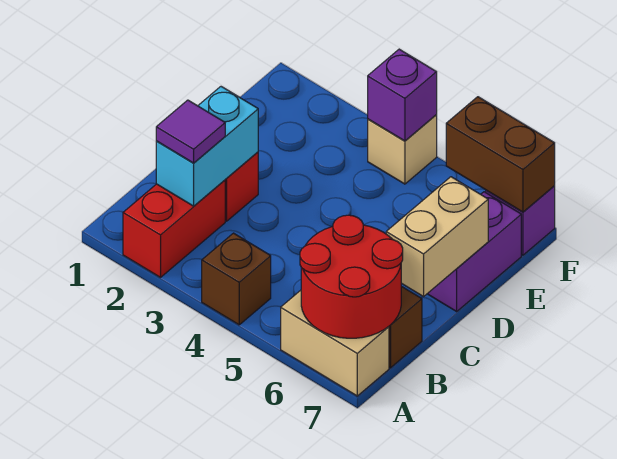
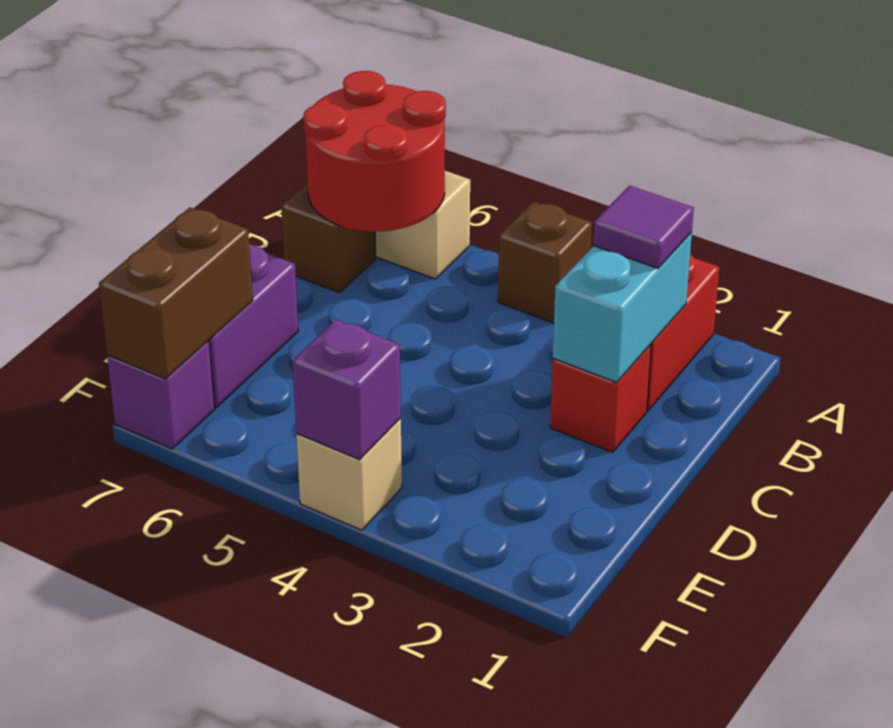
tan 1x2 brick [386,177,488,297] -> none
brown 1x2 brick [446,97,555,212] -> brown 1x2 brick turned to [99,207,253,379]

